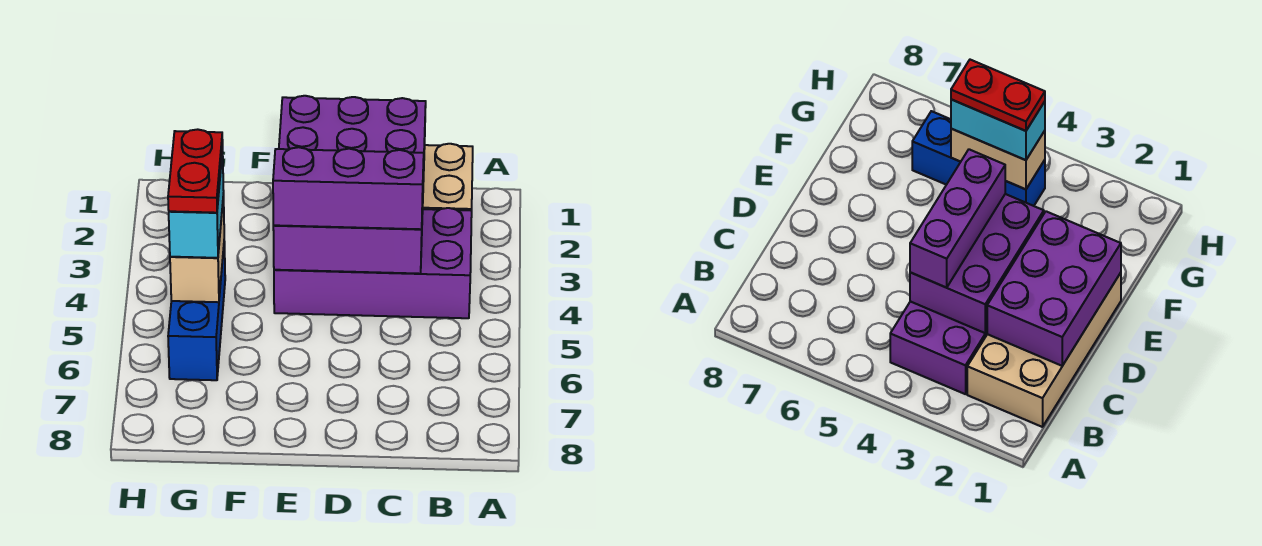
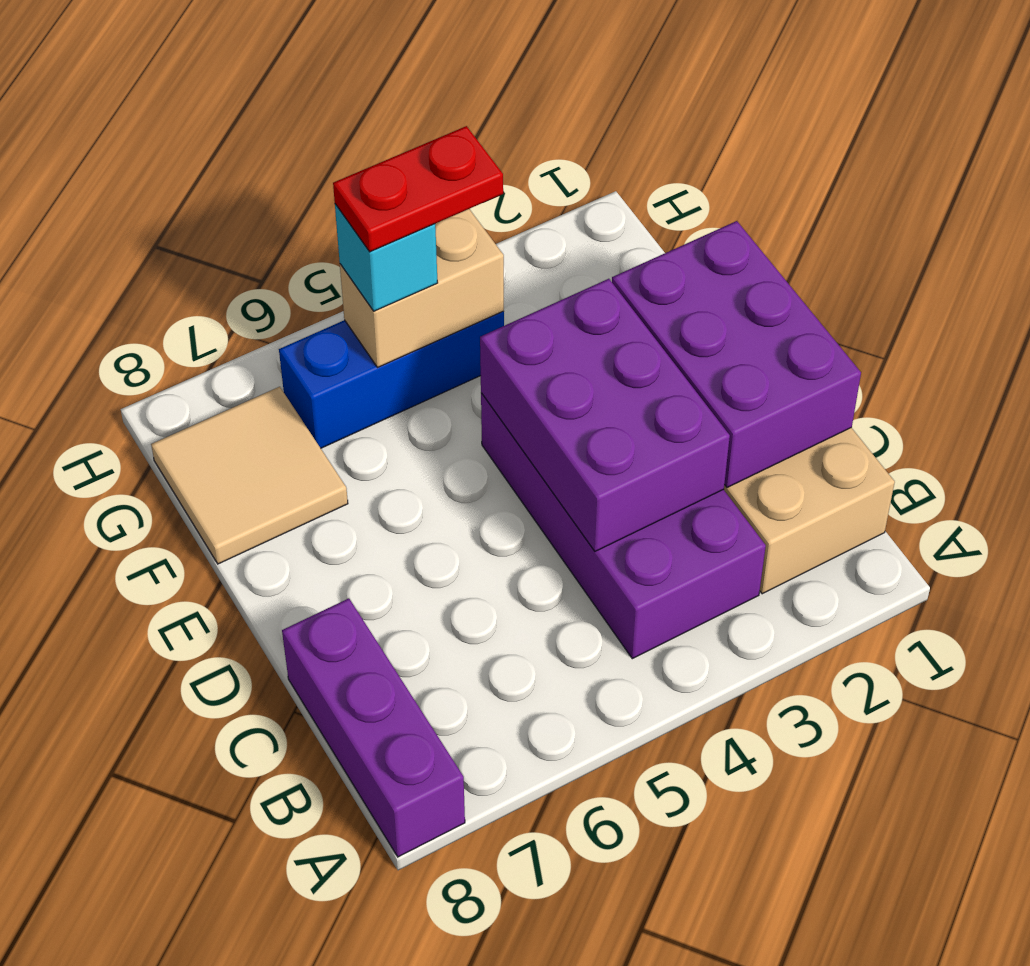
purple 1x3 brick [273,147,424,229] -> purple 1x3 brick moved to [282,598,465,857]
none -> tan 2x2 tile [151,387,348,564]
cyan 1x2 brick [169,150,224,258] -> cyan 1x1 brick [335,204,438,311]

